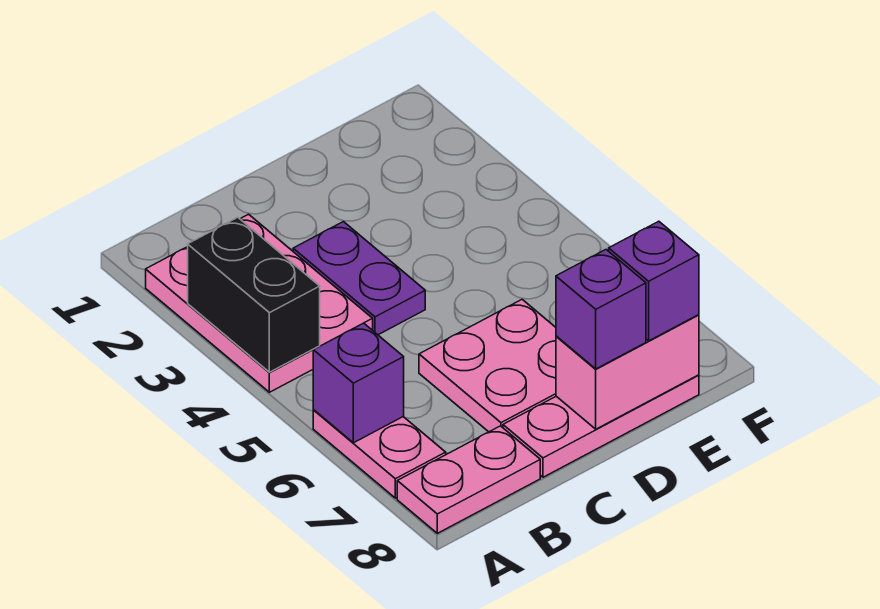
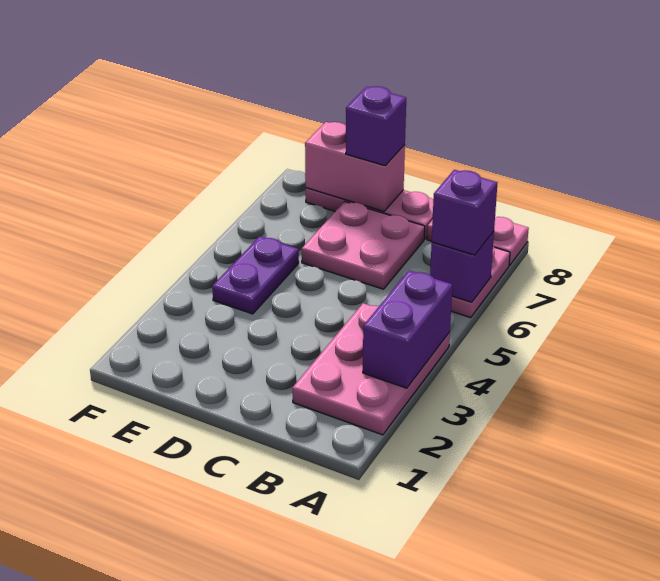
black 1x2 brick [188,217,320,372] -> purple 1x2 brick [363,271,452,388]
purple 1x2 plate [293,222,425,335] -> purple 1x2 plate moved to [212,236,299,314]
purple 1x1 brick [609,221,699,341] -> purple 1x1 brick moved to [432,170,497,255]

